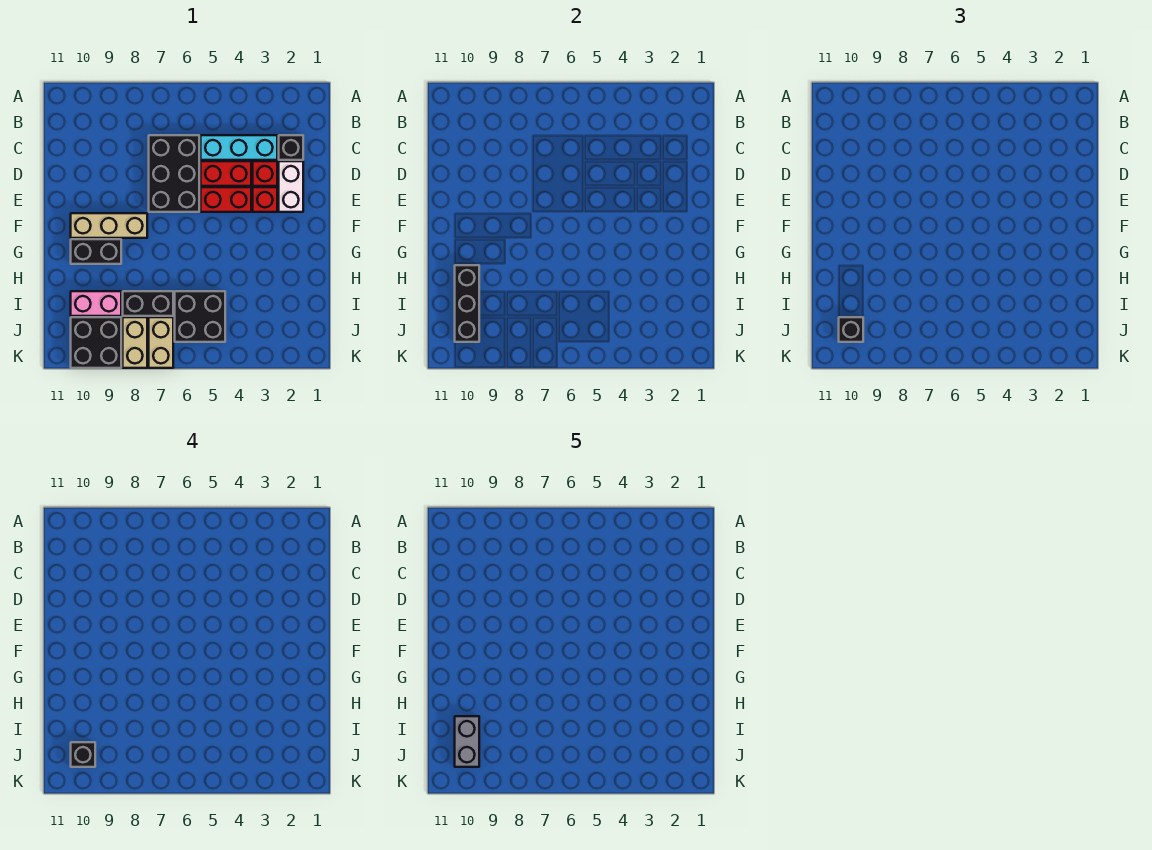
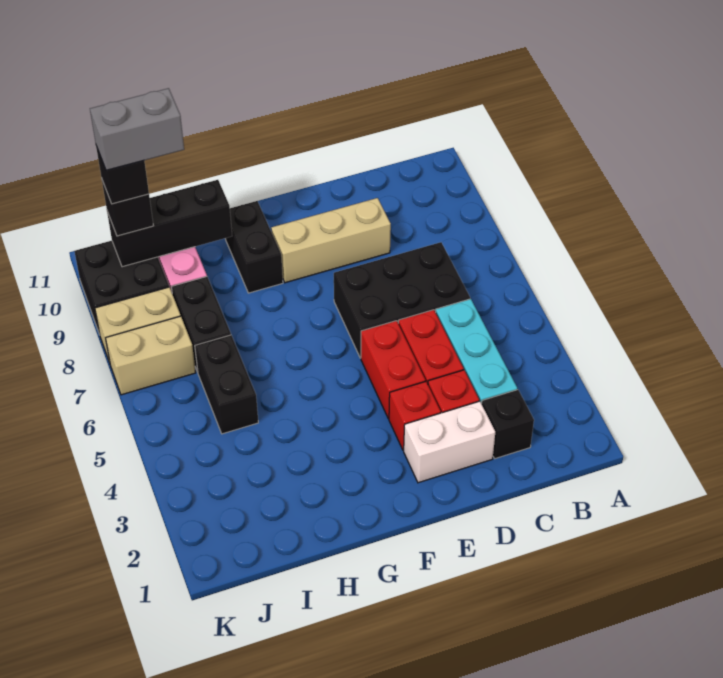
tan 1x3 brick [71,213,147,238] -> tan 1x3 brick turned to [271,198,391,283]
black 2x2 brick [175,291,225,342] -> black 1x2 brick [195,335,258,434]

